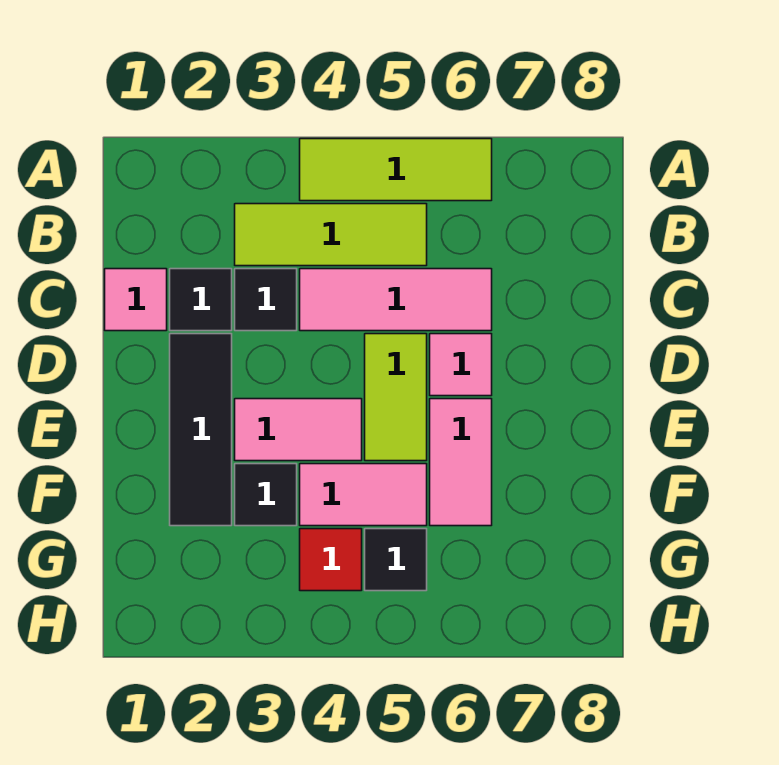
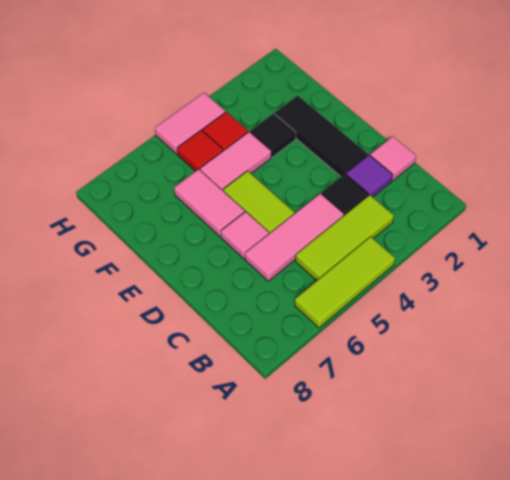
black 1x1 tile [170,269,232,331] -> purple 1x1 tile [346,155,393,197]
pink 1x2 tile [235,399,362,461] -> pink 1x2 tile moved to [155,93,225,154]
black 1x1 tile [365,529,427,591] -> red 1x1 tile [177,130,223,171]

